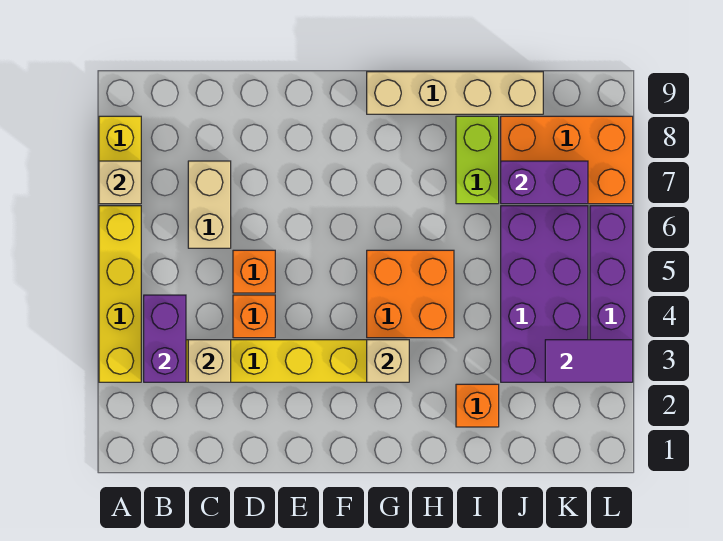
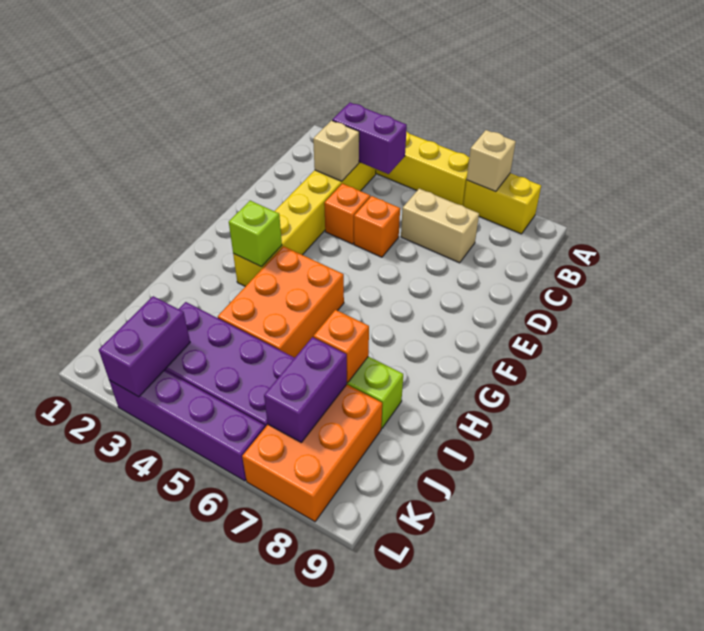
tan 1x1 brick [367,340,409,382] -> lime 1x1 brick [229,201,282,267]
orange 2x2 brick [367,250,454,338] -> orange 2x3 brick [218,246,344,358]
tan 1x4 brick [367,72,543,114] -> none
orange 1x1 brick [456,384,499,427] -> orange 1x1 brick moved to [314,310,369,383]
purple 1x2 tile [545,340,633,382] -> purple 1x2 brick [99,296,190,397]

